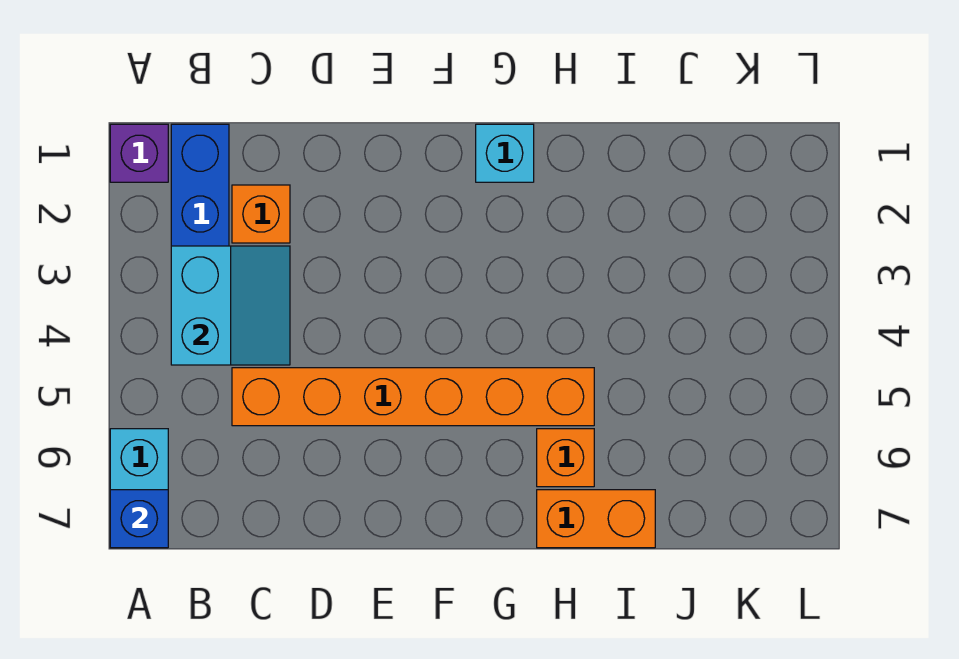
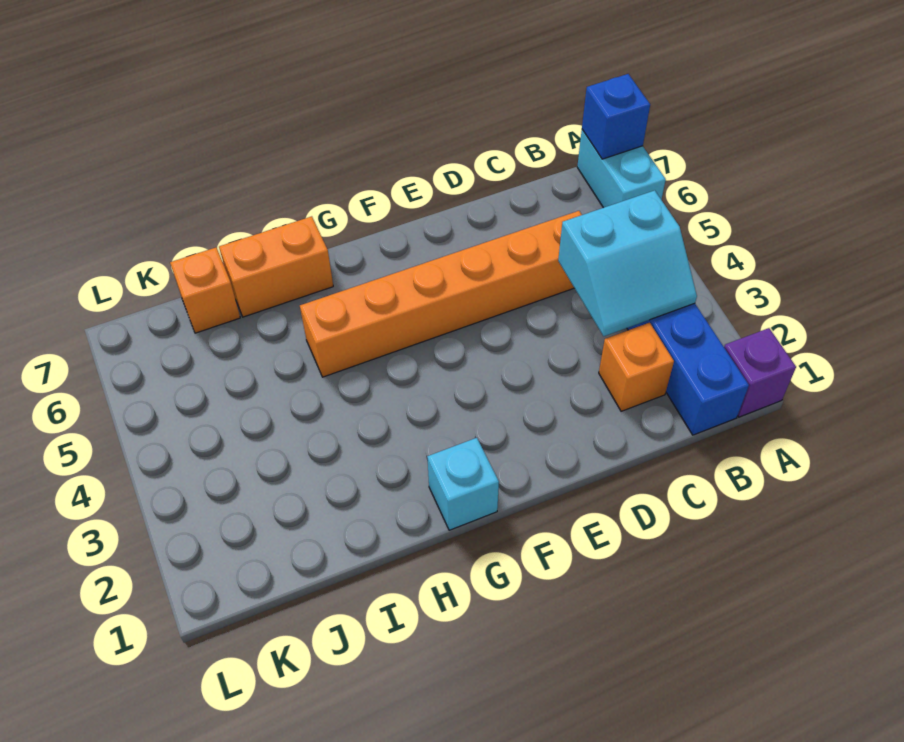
cyan 2x2 slope [171,246,290,365] -> cyan 2x2 slope turned to [558,190,697,336]
orange 1x1 brick [537,429,594,487] -> orange 1x1 brick moved to [170,248,240,333]

